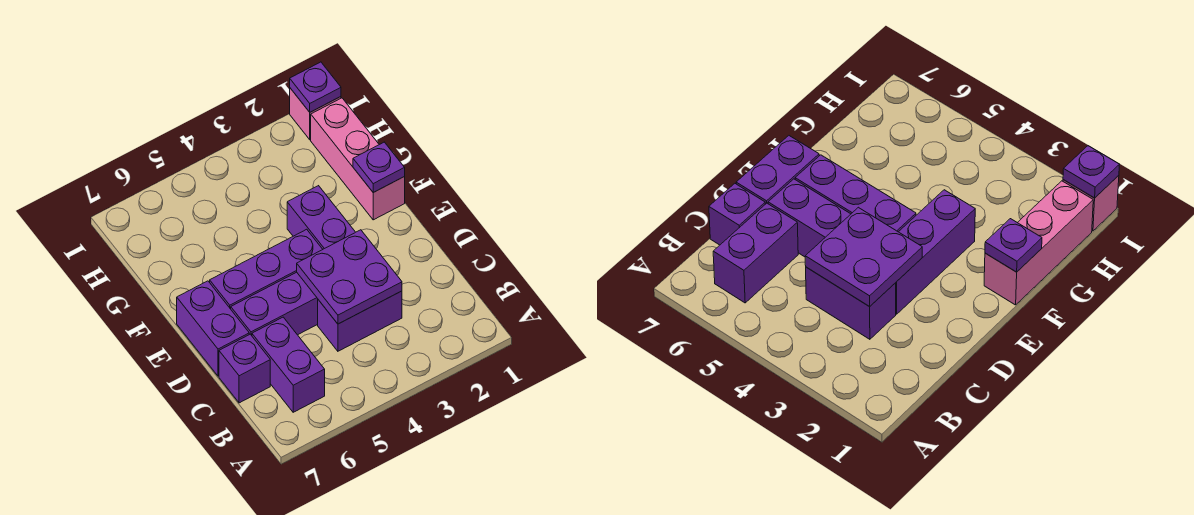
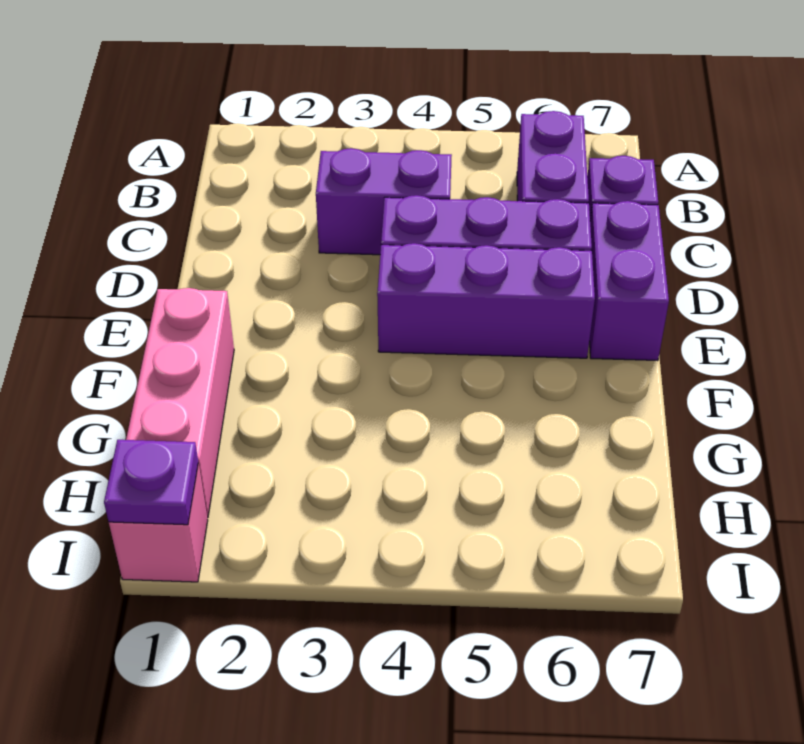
purple 2x2 plate [297,230,402,324] -> none
purple 1x3 brick [287,186,355,249] -> none
purple 1x1 plate [353,142,405,192] -> none

